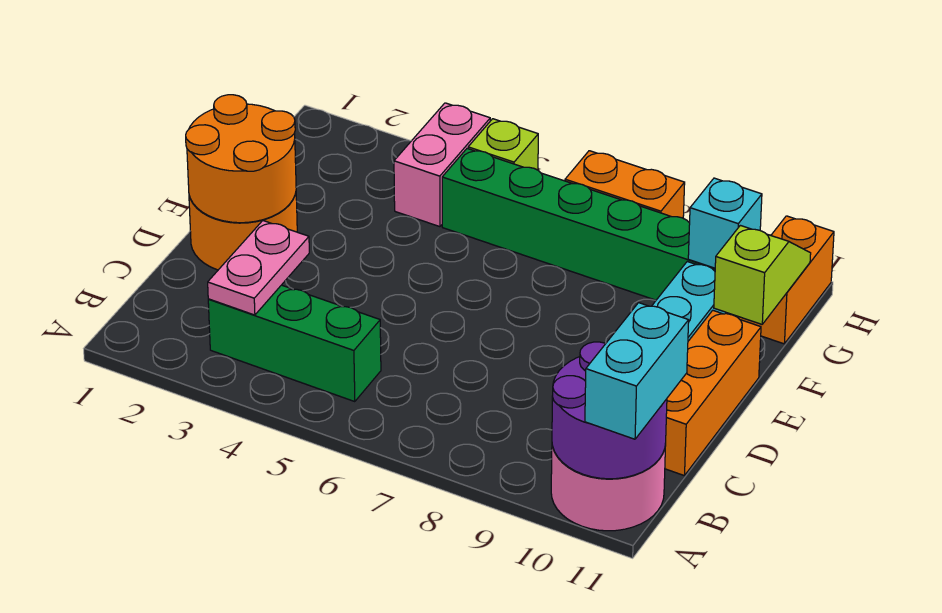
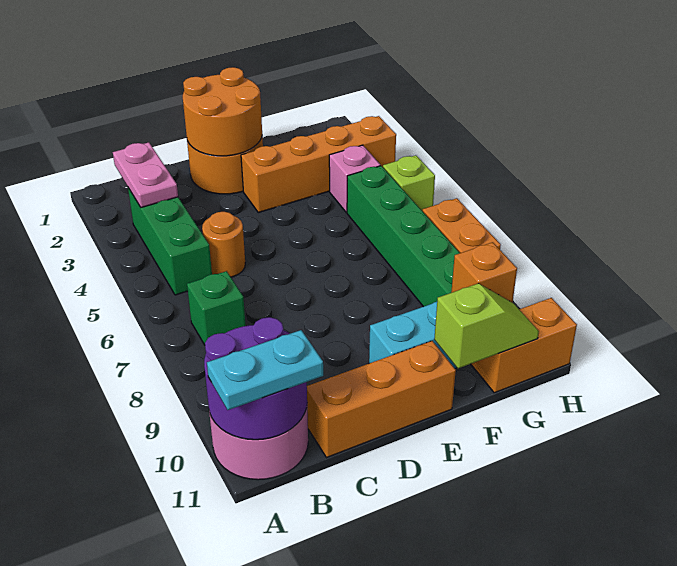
cyan 1x2 brick [585,303,689,439] -> cyan 1x2 plate [207,330,323,410]
pink 1x2 plate [208,221,309,315] -> pink 1x2 plate turned to [113,142,178,207]
none -> green 1x1 brick [187,271,246,345]
none -> orange 1x1 round brick [202,212,245,277]
none -> orange 1x4 brick [241,116,396,212]
pink 1x2 brick [394,103,490,227] -> pink 1x1 brick [329,145,380,212]
cyan 1x1 brick [688,178,762,268] -> orange 1x1 brick [451,242,517,303]

